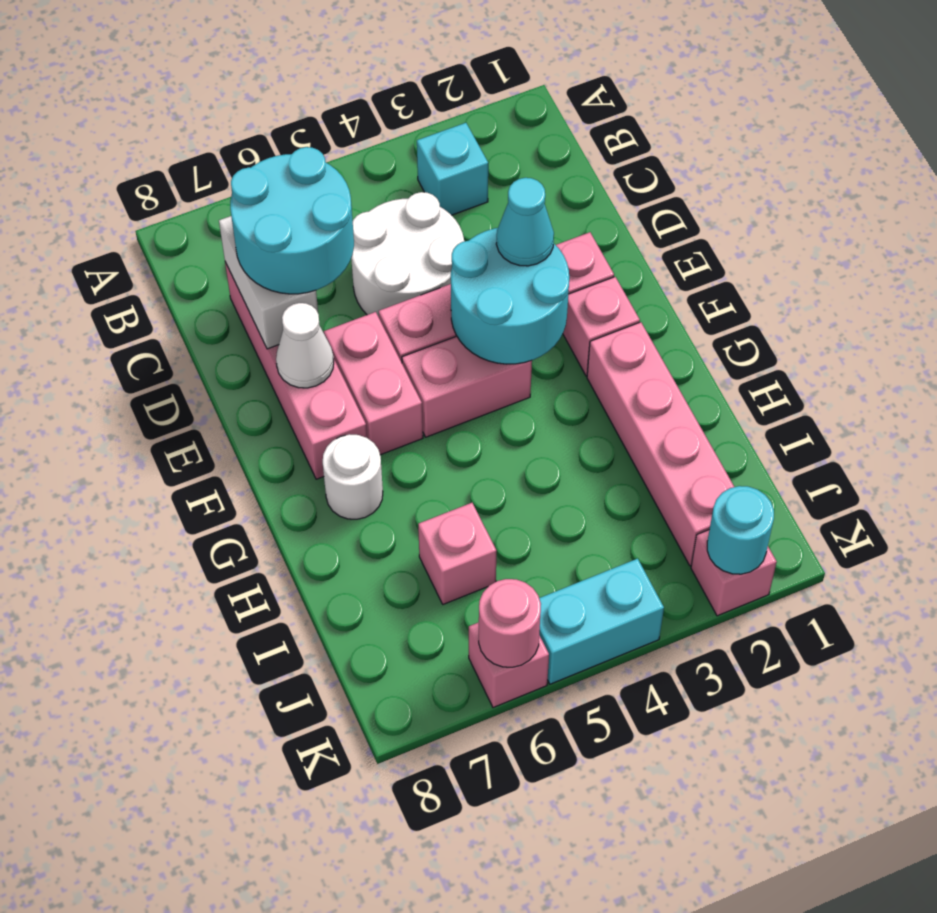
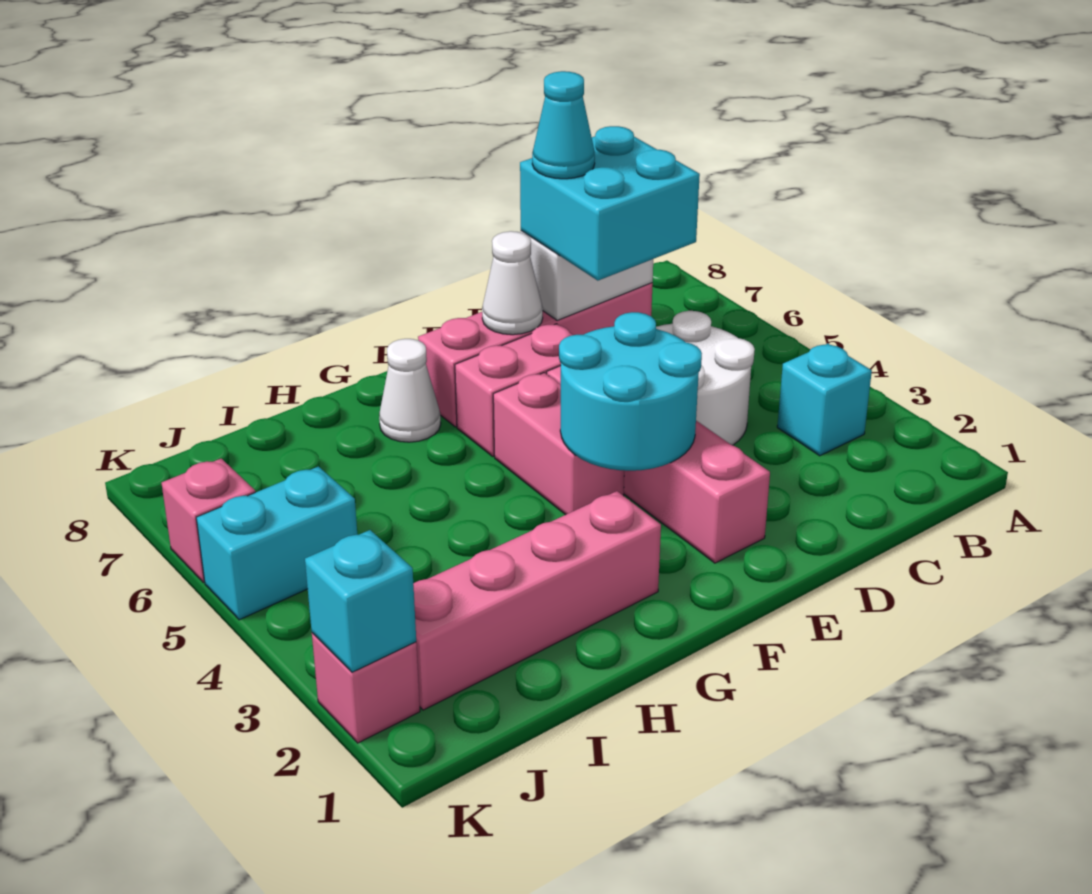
cyan 2x2 round brick [230,147,354,294] -> cyan 2x2 brick [520,126,700,280]
cyan 1x1 cone [496,178,554,266] -> cyan 1x1 cone moved to [532,71,595,179]
pink 1x1 brick [563,277,640,376] -> none
white 1x1 round brick [323,434,383,519] -> white 1x1 cone [379,339,441,442]
pink 1x1 brick [418,503,497,604] -> none
cyan 1x1 round brick [707,486,774,574] -> cyan 1x1 brick [305,530,416,672]
cyan 1x2 brick [539,559,664,684] -> cyan 1x2 brick turned to [196,466,357,620]
pink 1x1 round brick [479,579,541,667] -> none

